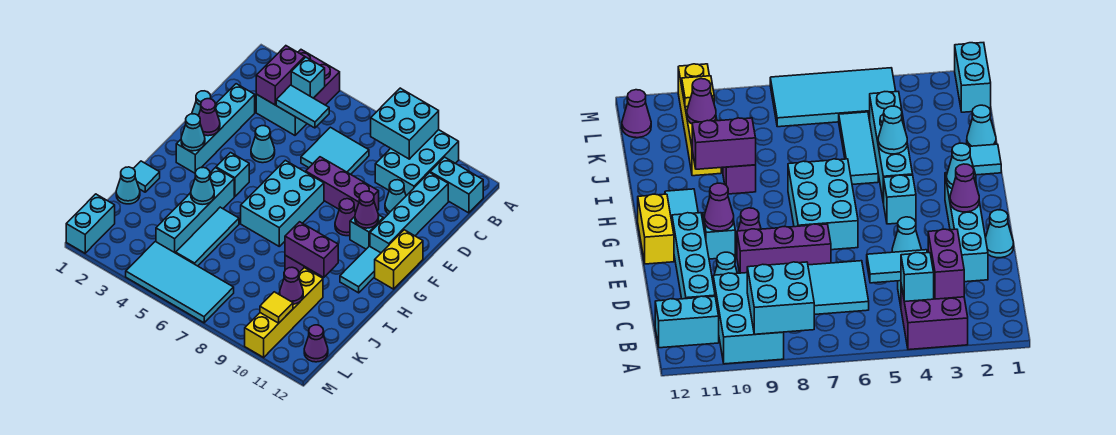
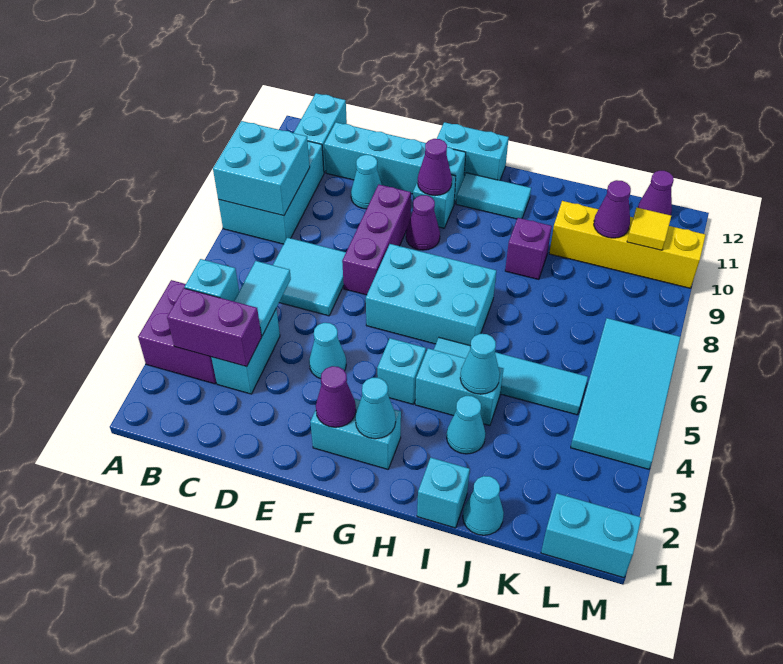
cyan 2x3 brick [375,130,459,196] -> cyan 2x3 brick turned to [218,141,324,244]
cyan 1x4 brick [176,84,255,173] -> cyan 1x2 brick [310,398,401,469]
cyan 1x1 cone [192,91,211,116] -> cyan 1x1 cone moved to [447,396,486,454]
yellow 1x2 brick [375,230,423,289] -> cyan 1x2 brick [437,122,509,180]
cyan 1x4 brick [156,168,234,253] -> cyan 1x2 brick [415,348,503,426]
cyan 1x1 tile [133,161,160,192] -> cyan 1x1 brick [417,458,470,528]
cyan 1x3 tile [176,207,239,266] -> cyan 1x4 tile [434,338,588,415]
purple 1x2 brick [285,222,338,277] -> none

